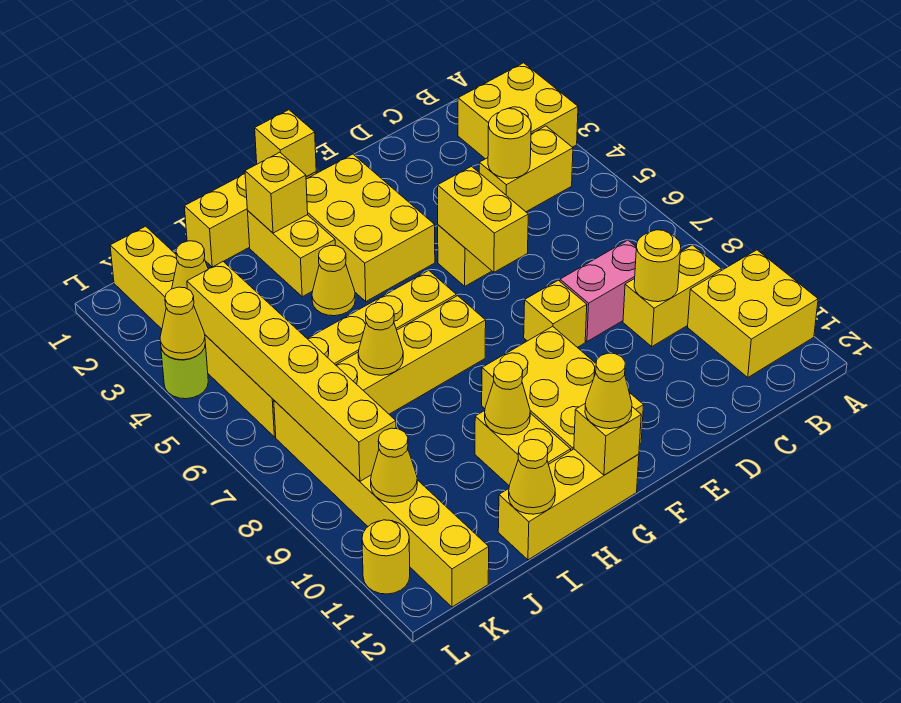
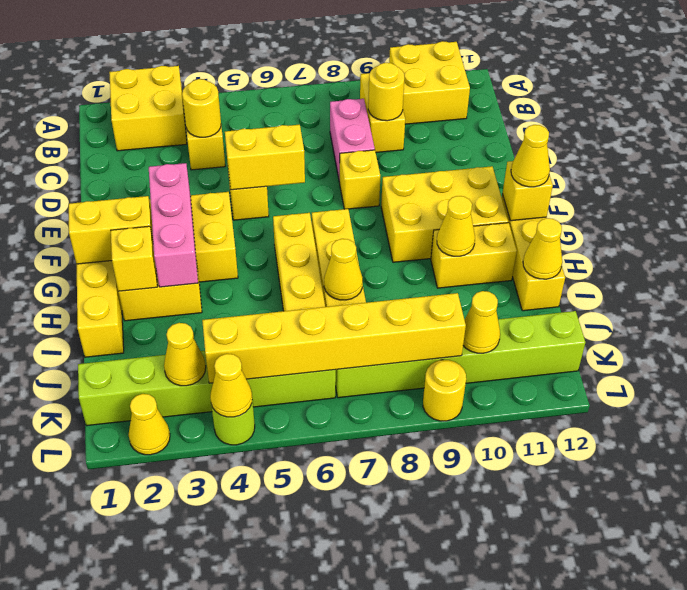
none -> pink 1x3 brick [149,163,198,287]
yellow 1x1 brick [255,110,316,177] -> yellow 1x2 brick [69,196,153,264]
yellow 1x1 cone [312,245,355,316] -> yellow 1x1 cone moved to [129,394,170,455]
yellow 1x6 brick [110,226,276,437] -> lime 1x6 brick [78,351,336,426]
yellow 1x6 brick [274,401,489,607] -> lime 1x6 brick [335,311,585,398]
yellow 1x1 round brick [362,520,410,594] -> yellow 1x1 round brick moved to [423,360,466,421]

